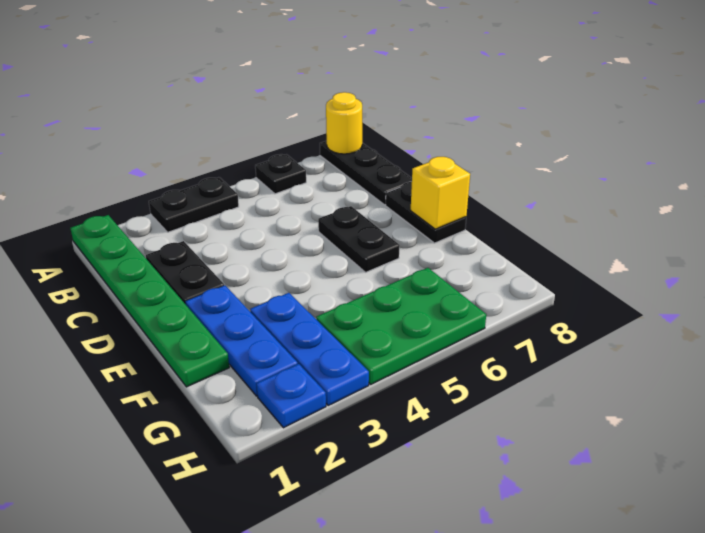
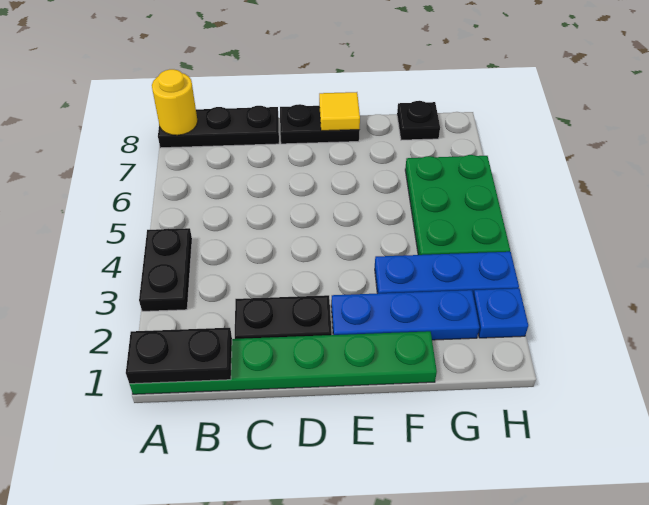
black 1x1 plate [255,154,306,194] -> black 1x1 plate moved to [397,101,440,140]
black 1x2 plate [318,206,400,272] -> black 1x2 plate moved to [126,328,232,384]
yellow 1x1 brick [411,157,470,229] -> yellow 1x1 tile [319,92,360,131]

